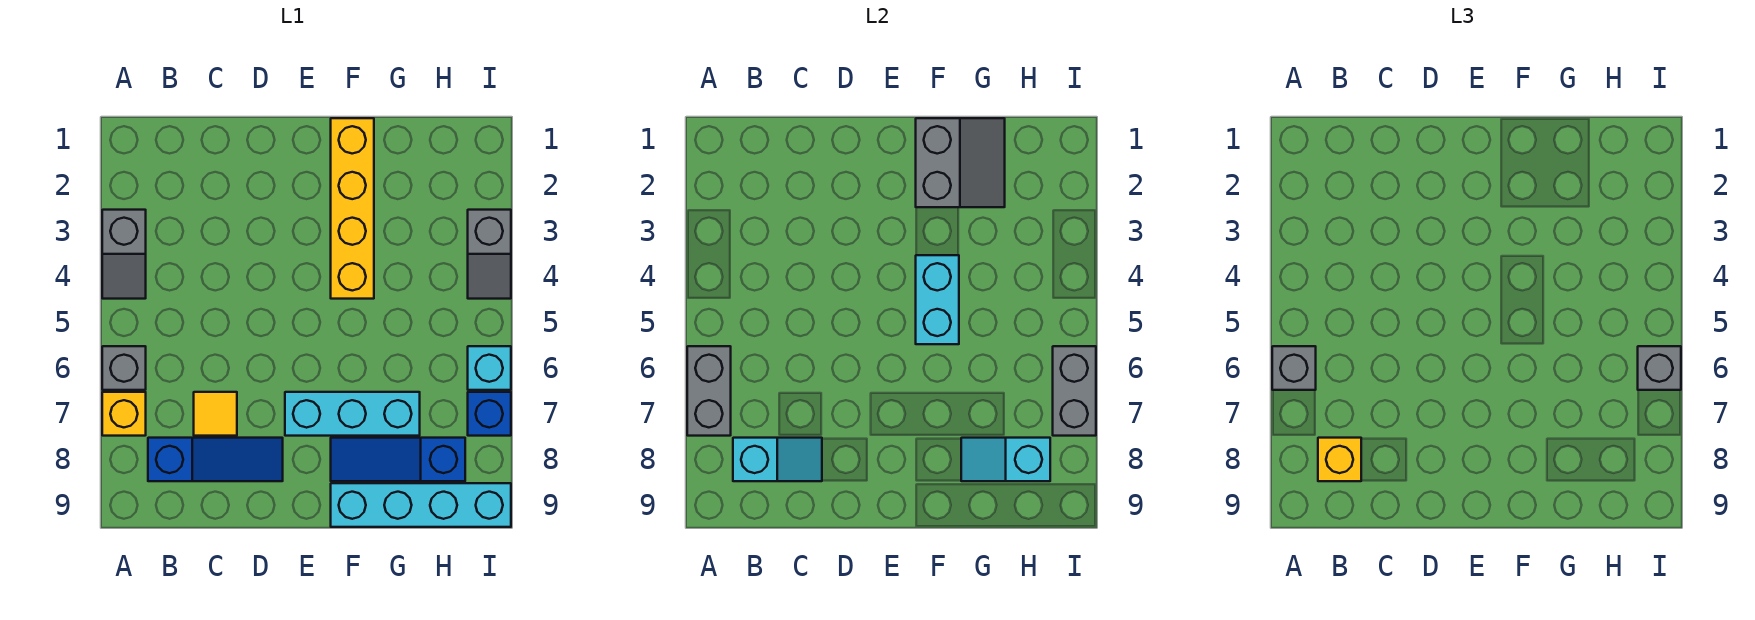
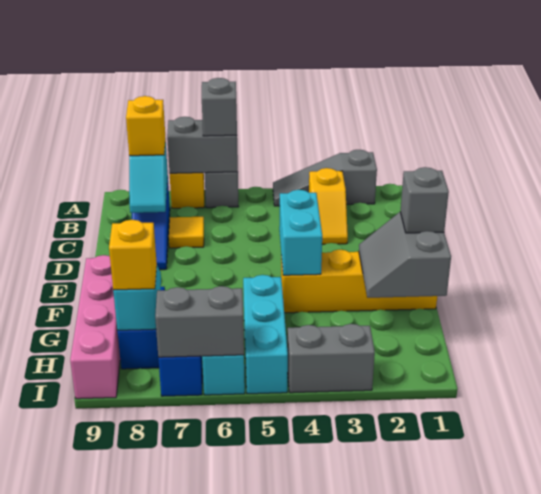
grey 1x2 slope [102,210,146,299] -> grey 1x3 slope [273,150,377,206]
none -> yellow 1x2 slope [309,168,348,244]
cyan 1x3 brick [285,392,420,436] -> cyan 1x3 brick moved to [243,275,288,394]
grey 2x2 slope [916,118,1005,207] -> grey 2x2 slope turned to [359,212,451,298]
cyan 1x2 brick [916,255,959,344] -> cyan 1x2 brick turned to [279,190,322,275]
cyan 1x4 brick [331,483,511,527] -> pink 1x4 brick [70,255,120,399]
none -> yellow 1x1 brick [109,220,157,290]
grey 1x2 slope [468,210,511,299] -> grey 1x2 brick [287,324,375,393]
grey 1x1 brick [1638,346,1681,390] -> grey 1x1 brick moved to [400,167,449,233]

